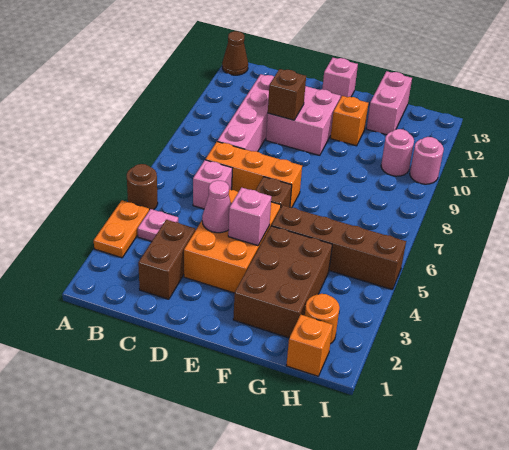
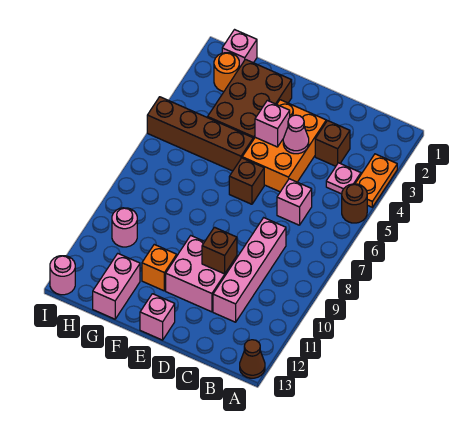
brown 1x2 brick [138,220,195,299] -> brown 1x1 brick [315,121,350,166]
orange 1x3 brick [205,142,302,208] -> none
orange 1x1 brick [286,315,333,376] -> pink 1x1 brick [222,30,257,68]
pink 1x1 round brick [410,137,444,184] -> pink 1x1 round brick moved to [50,256,75,295]

